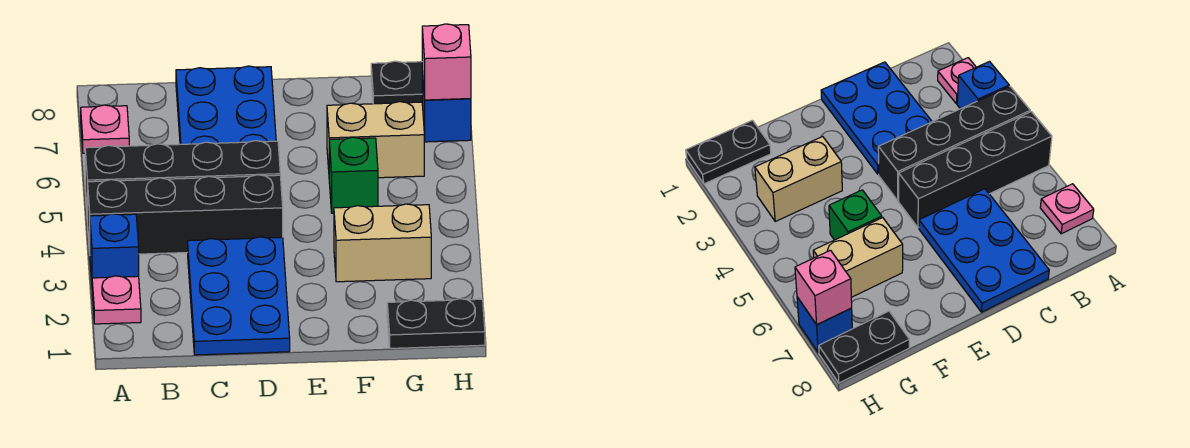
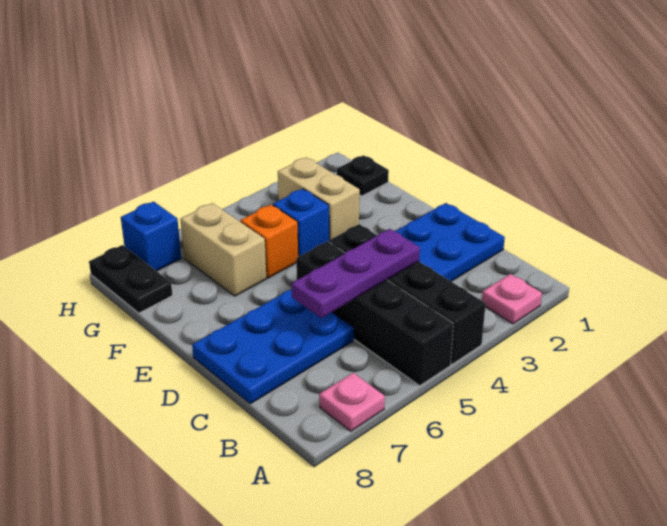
blue 1x1 brick [90,214,139,281] -> blue 1x1 brick moved to [273,189,329,257]
none -> purple 1x3 plate [291,229,420,318]
green 1x1 brick [329,137,378,213] -> orange 1x1 brick [240,205,298,278]
black 1x2 plate [387,299,485,348] -> black 1x1 plate [337,155,389,196]
pink 1x1 brick [422,24,471,100] -> none

